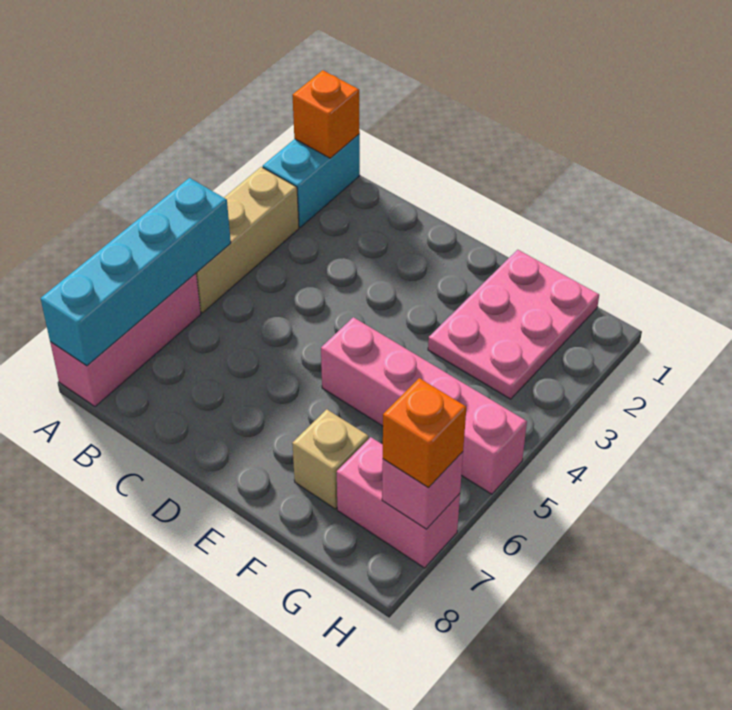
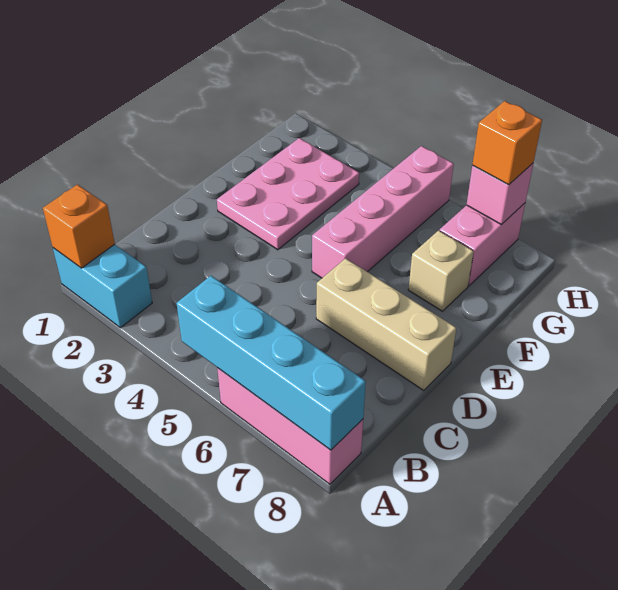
tan 1x3 brick [196,167,299,313] -> tan 1x3 brick moved to [316,258,456,390]
pink 2x3 plate [428,250,599,399] -> pink 2x3 plate turned to [217,138,359,250]

